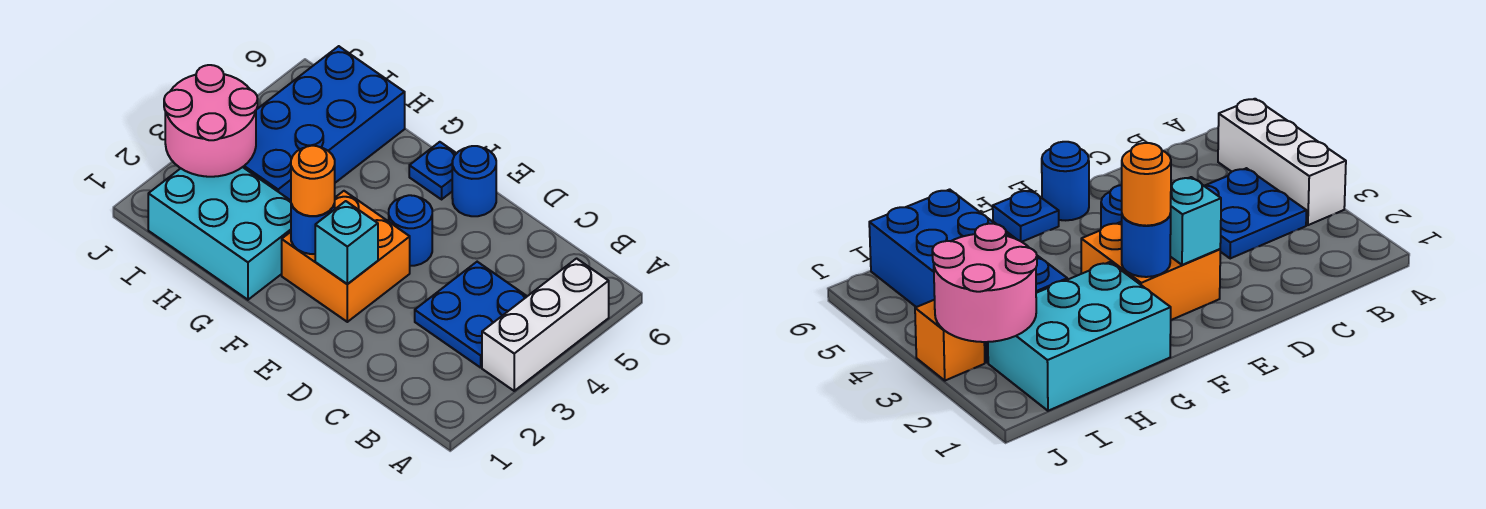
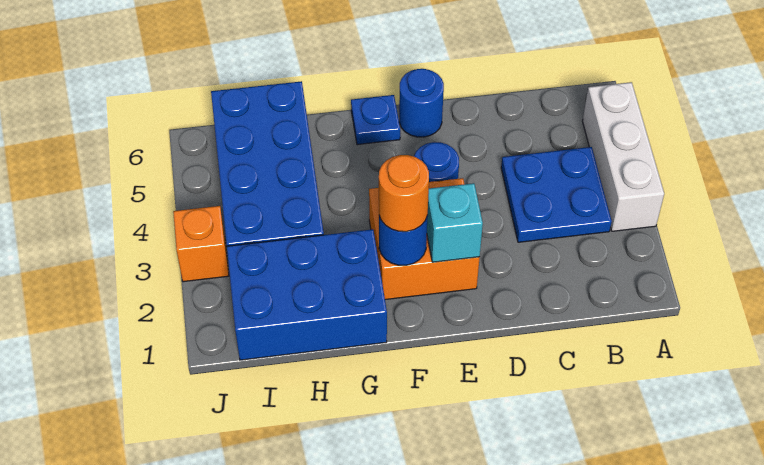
cyan 2x3 brick [148,167,291,300] -> blue 2x3 brick [227,229,387,360]
pink 2x2 round brick [164,65,258,177] -> none

